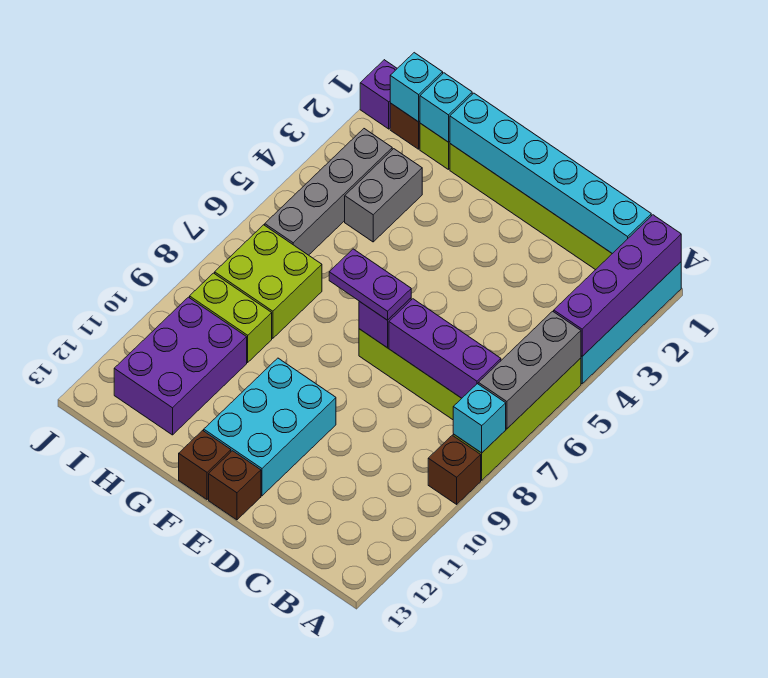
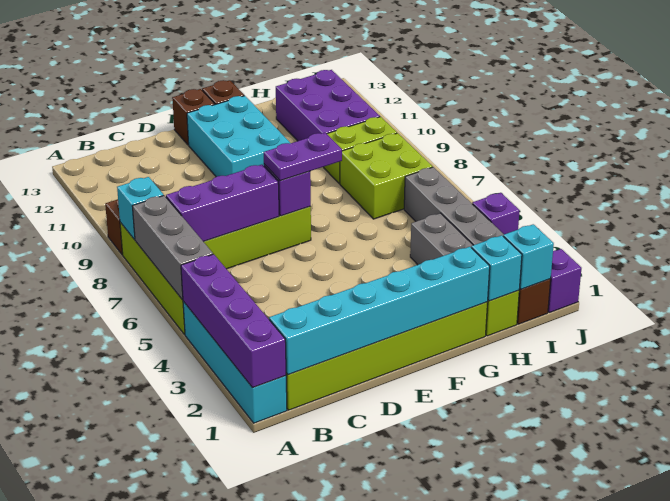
none -> purple 1x1 brick [472,193,520,234]

